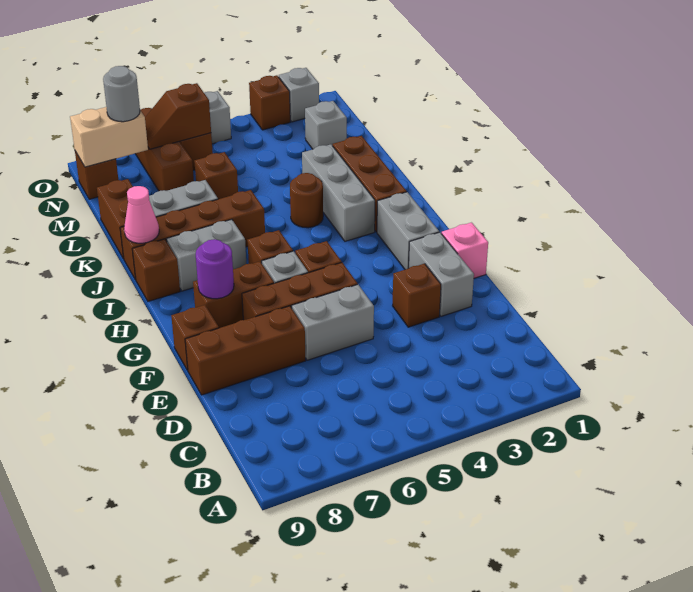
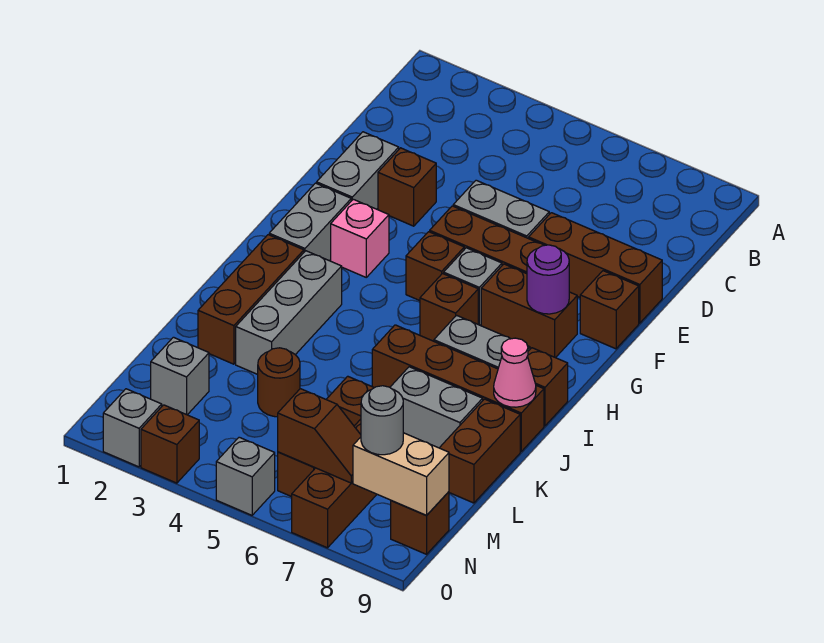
pink 1x1 brick [441,223,488,278] -> pink 1x1 brick moved to [331,199,389,277]
brown 1x1 round brick [290,173,323,228] -> brown 1x1 round brick moved to [258,348,300,417]

